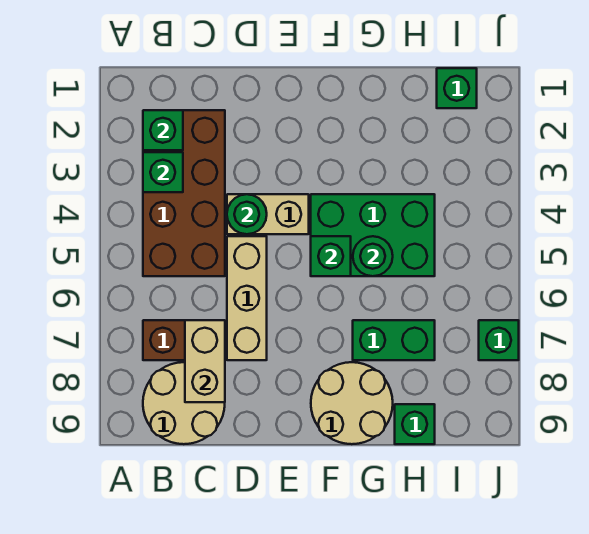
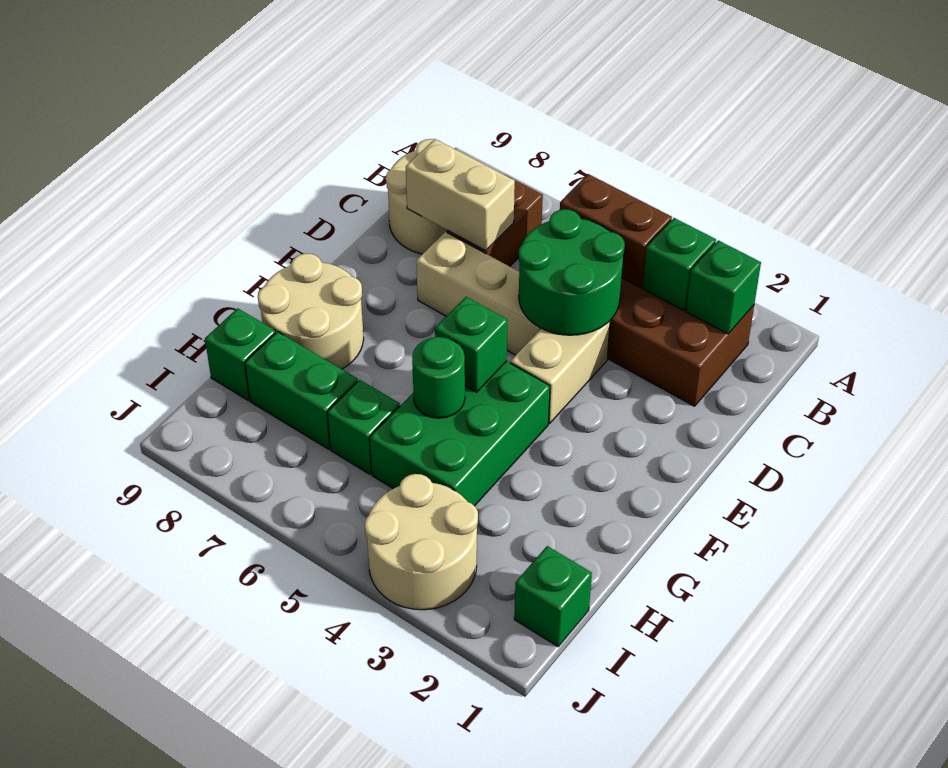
none -> brown 1x2 brick [560,174,672,288]
green 1x1 round brick [227,194,267,234] -> green 2x2 round brick [519,209,625,335]
green 1x2 brick [353,320,435,360] -> green 1x2 brick turned to [245,332,358,449]
none -> tan 2x2 round brick [365,474,478,610]
green 1x1 brick [479,320,519,360] -> green 1x1 brick moved to [327,380,400,474]

